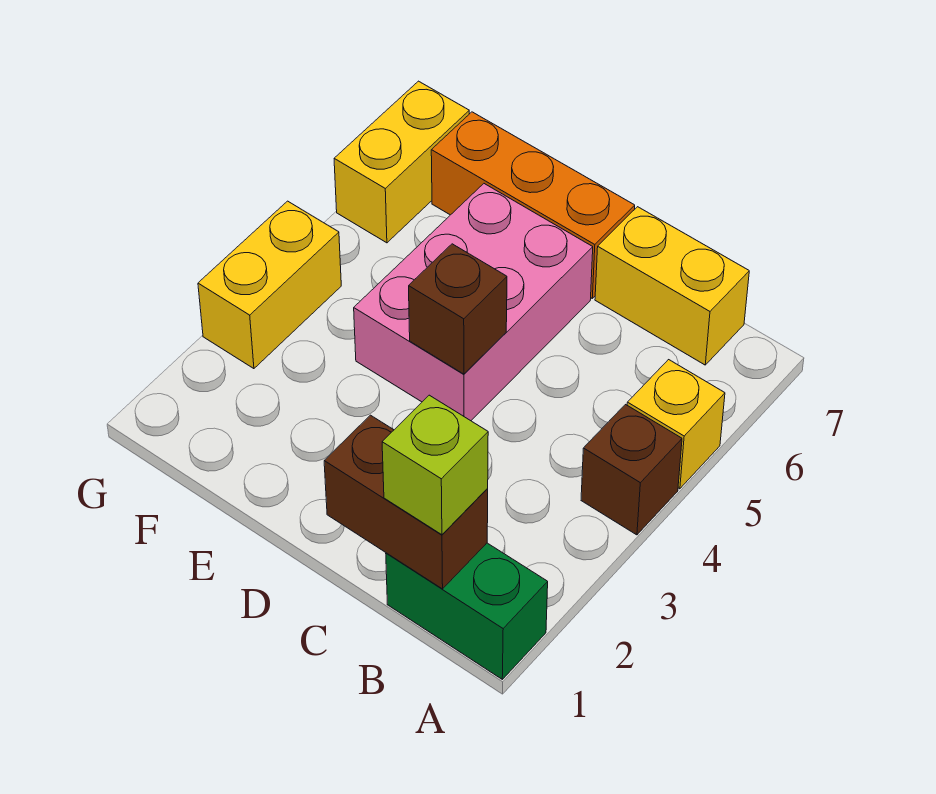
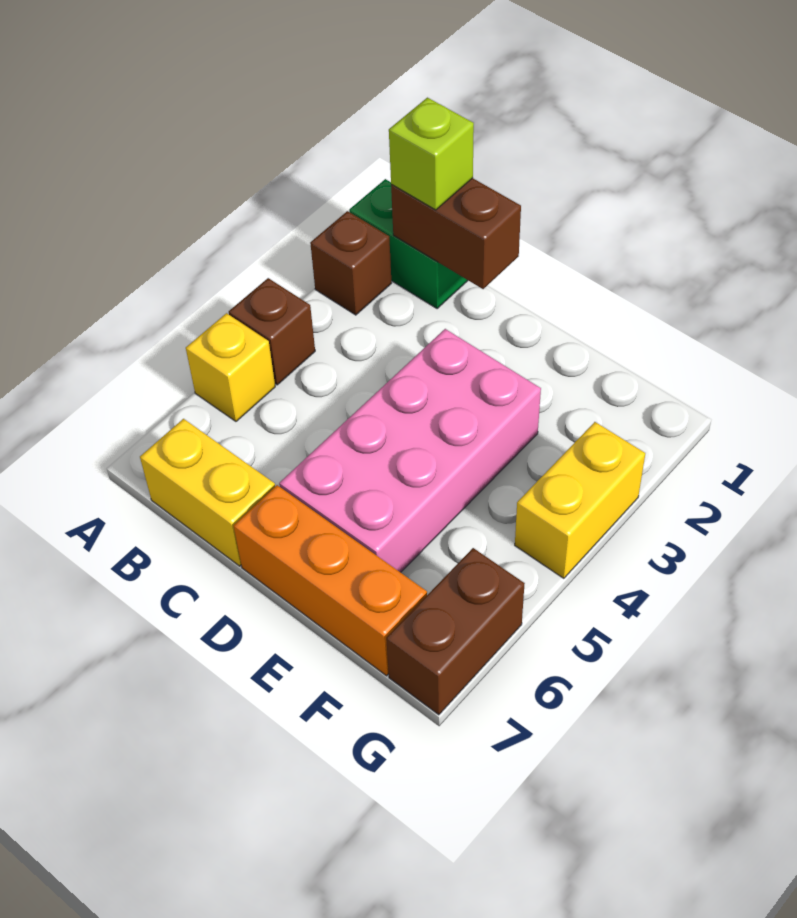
pink 2x3 brick [354,184,593,421] -> pink 2x4 brick [279,329,541,572]
brown 1x1 brick [409,244,507,374] -> brown 1x1 brick moved to [310,211,392,315]
yellow 1x2 brick [334,81,469,243] -> brown 1x2 brick [386,548,525,715]

